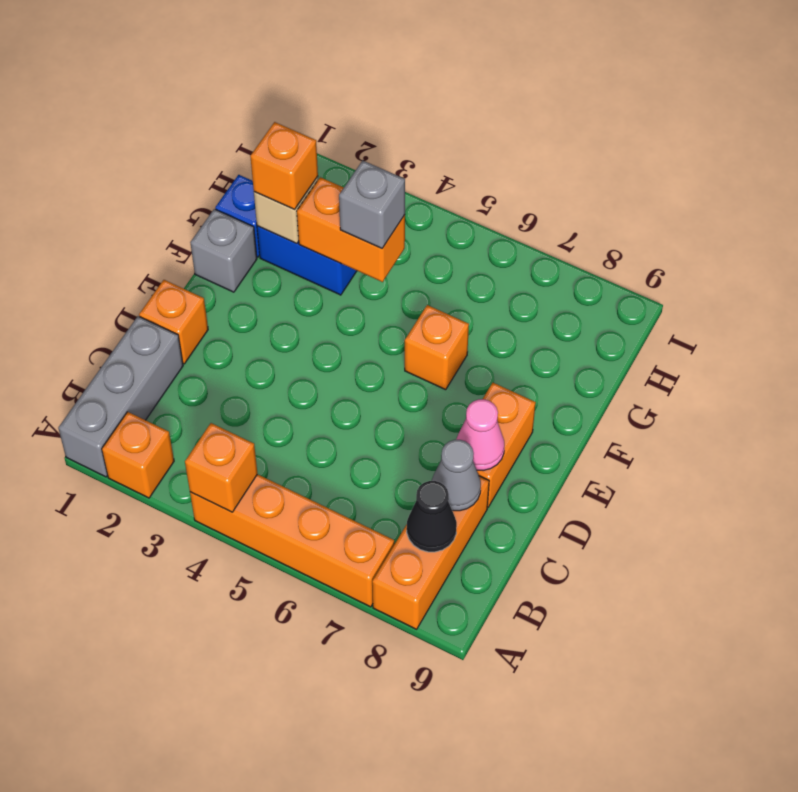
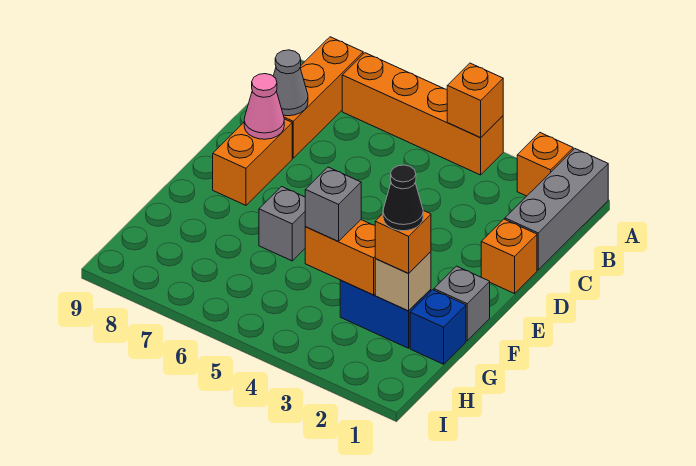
black 1x1 cone [407,481,457,552] -> black 1x1 cone moved to [383,165,423,231]
orange 1x1 brick [405,305,469,390] -> grey 1x1 brick [259,187,305,261]

